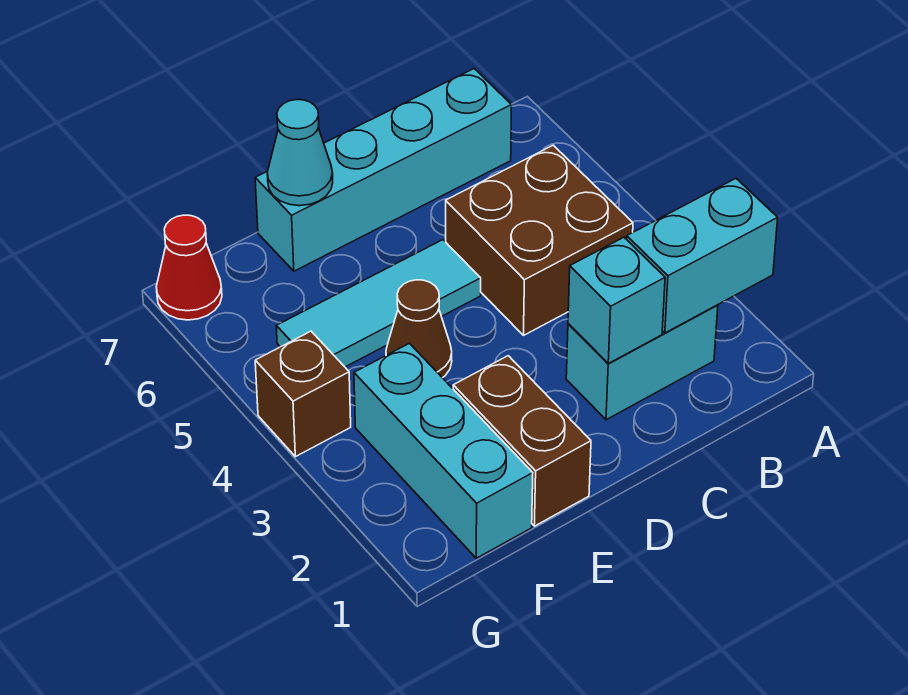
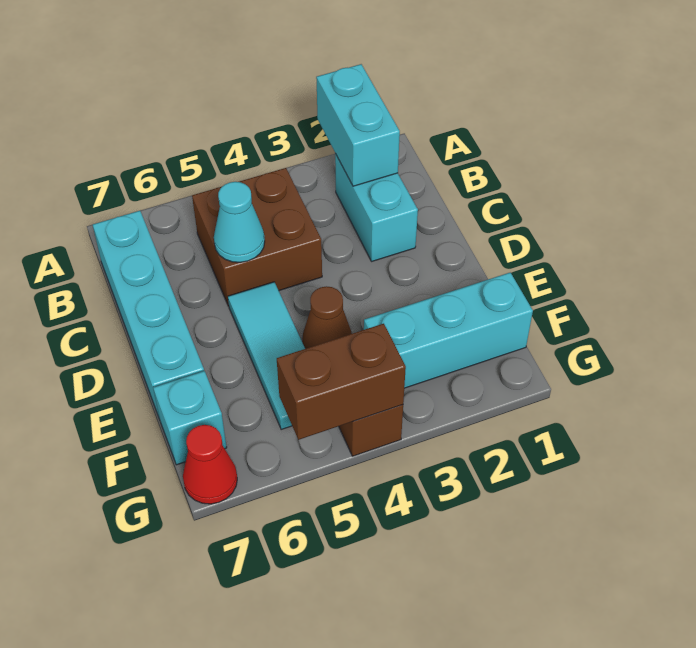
cyan 1x1 brick [568,237,665,363] -> cyan 1x1 brick moved to [153,371,227,465]
brown 1x2 brick [453,356,591,526] -> brown 1x2 brick moved to [277,324,406,440]
cyan 1x1 cone [267,100,333,206] -> cyan 1x1 cone moved to [214,182,265,262]

